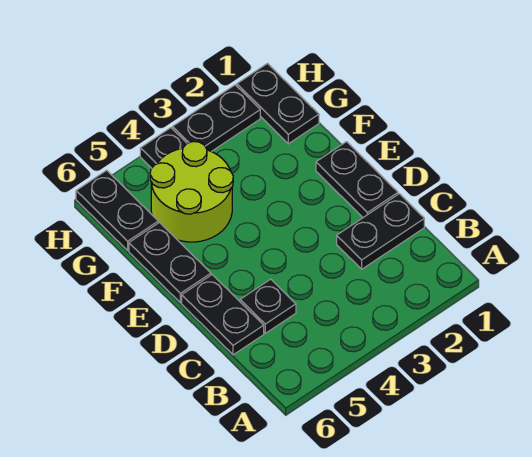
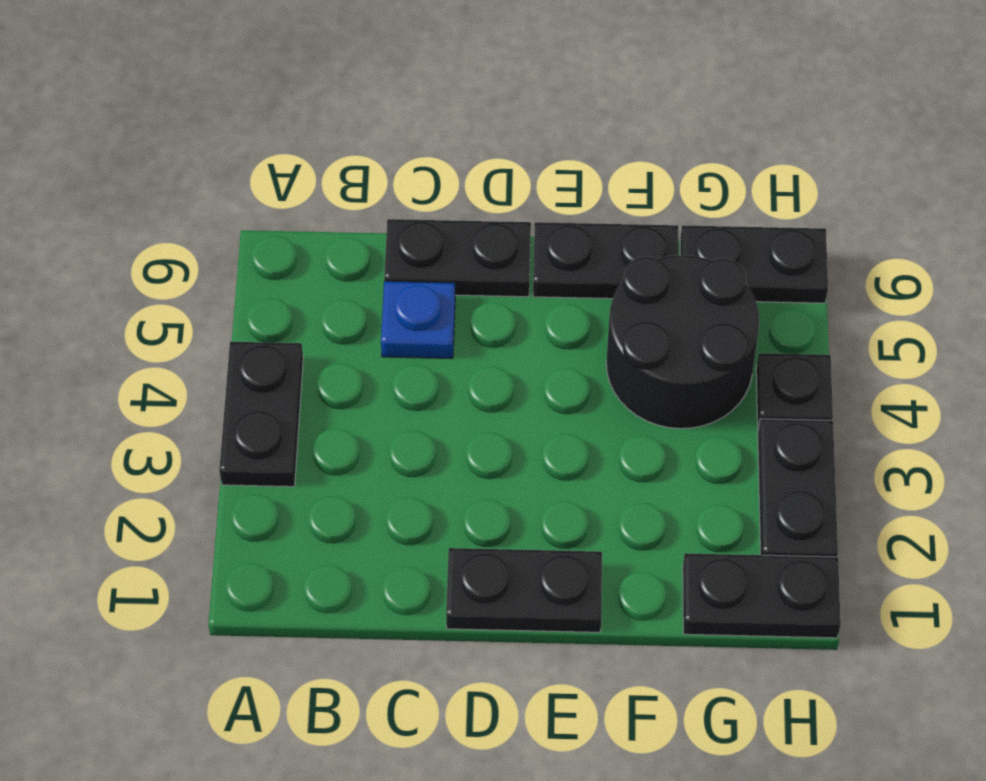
black 1x2 plate [337,194,424,269] -> black 1x2 plate moved to [219,342,303,487]
black 1x1 plate [240,279,296,333] -> blue 1x1 plate [381,281,455,359]
lime 2x2 round brick [150,142,233,242] -> black 2x2 round brick [606,255,760,429]

